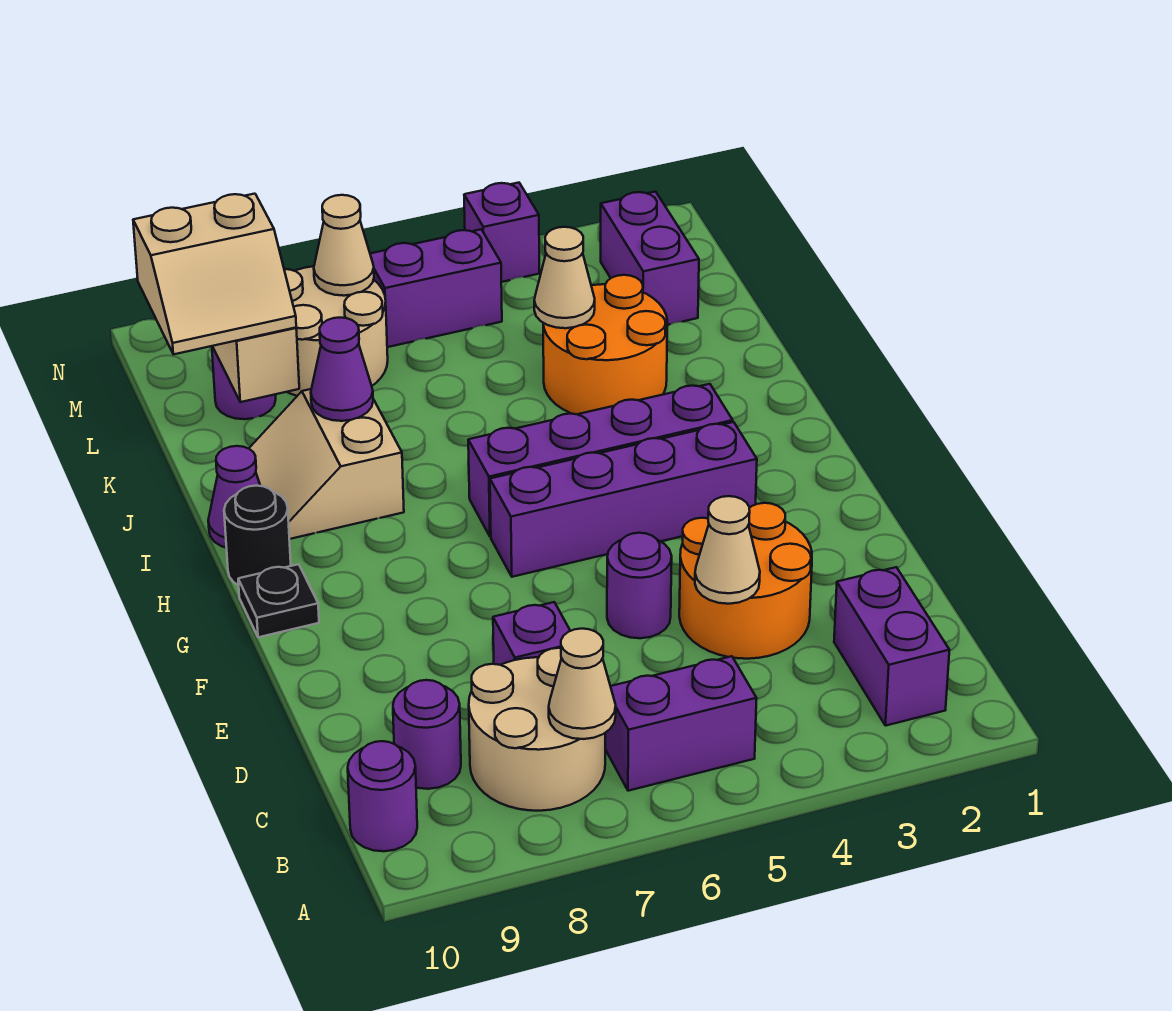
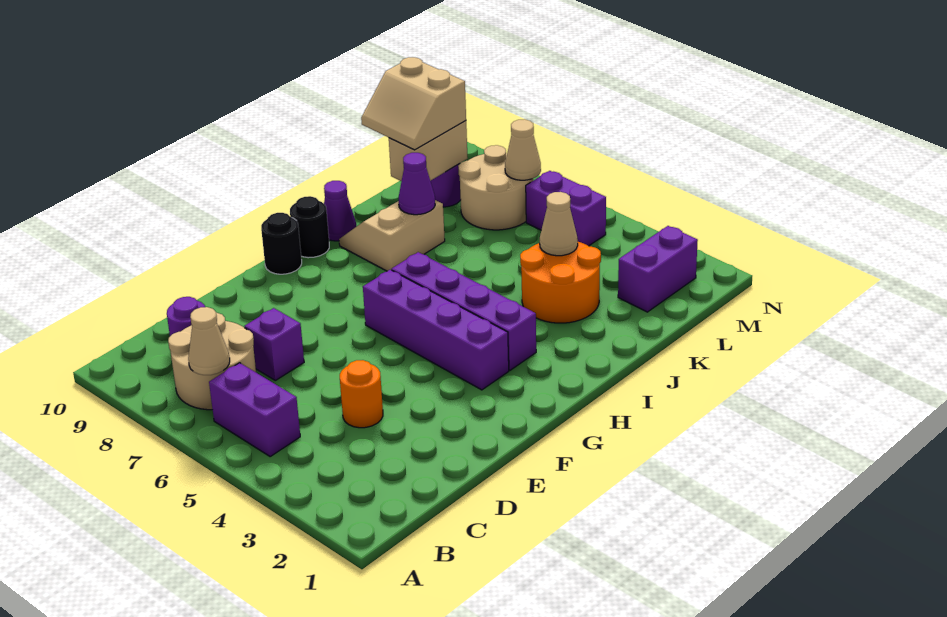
purple 1x2 brick [834,567,949,726] -> none
purple 1x1 round brick [348,741,417,851] -> none
orange 2x2 round brick [679,503,812,659] -> orange 1x1 round brick [340,360,383,428]
tan 1x1 cone [695,496,760,604] -> none
purple 1x1 round brick [607,533,672,638] -> none
black 1x1 plate [238,564,319,637] -> black 1x1 round brick [261,213,302,274]
purple 1x1 brick [464,183,539,282] -> none

